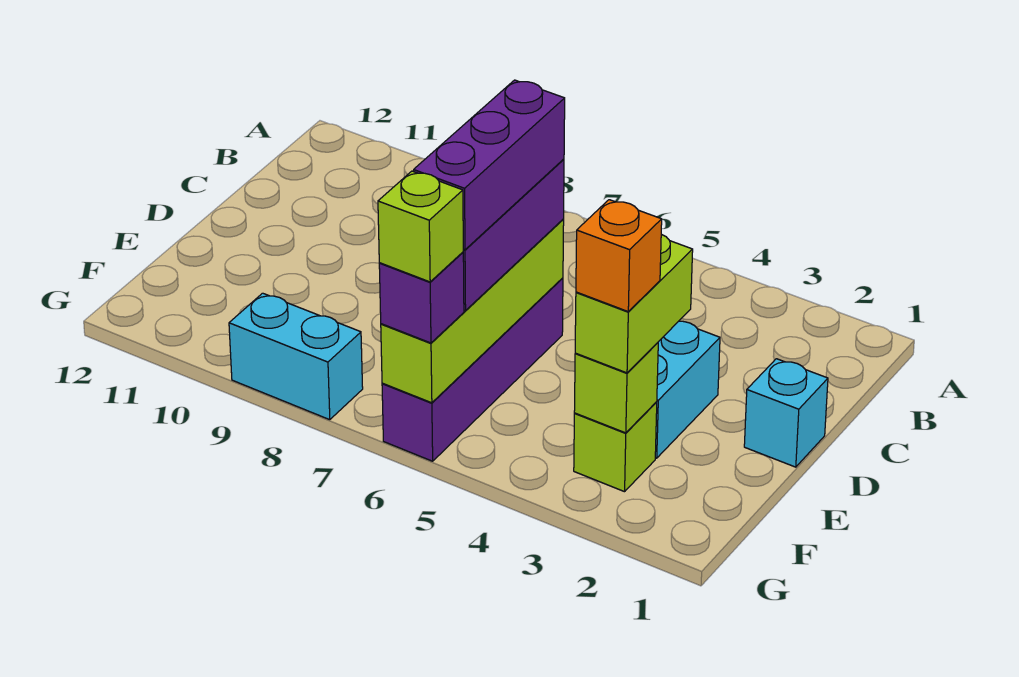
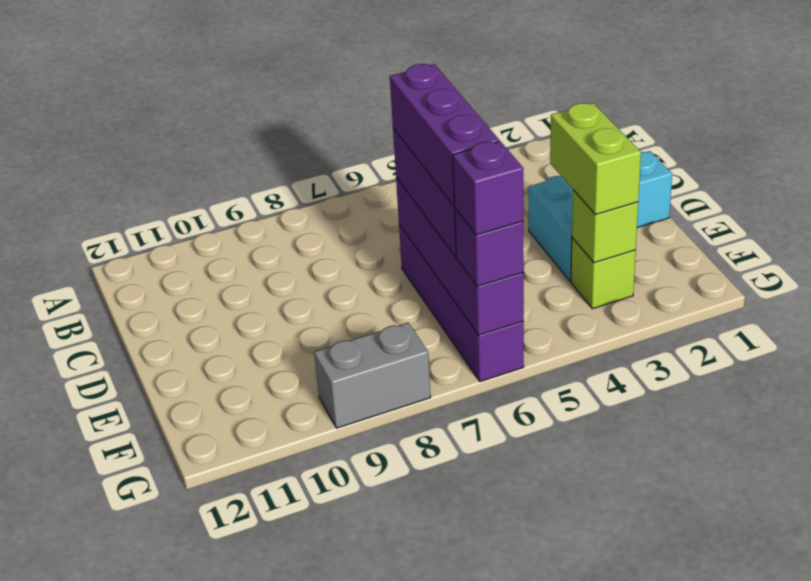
lime 1x4 brick [381,220,564,403] -> purple 1x4 brick [396,177,524,335]
orange 1x1 brick [576,200,662,311] -> none
lime 1x1 brick [378,171,463,282] -> purple 1x1 brick [453,141,523,235]
cyan 1x2 brick [229,293,363,420] -> grey 1x2 brick [314,323,431,428]

